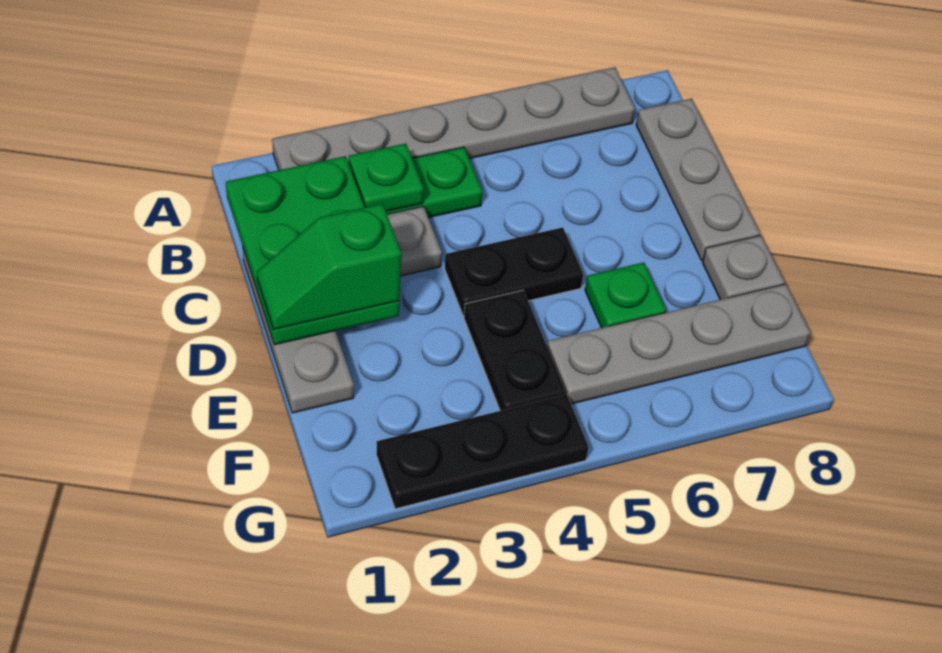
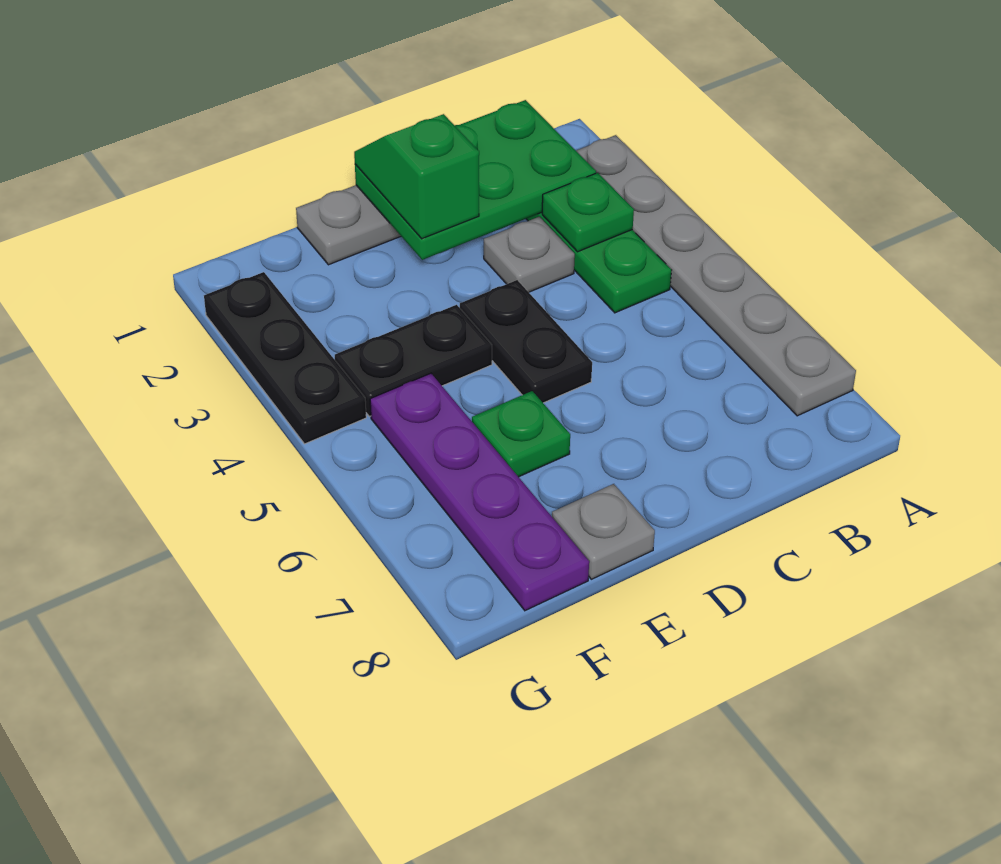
grey 1x3 plate [636,98,760,260] -> none
grey 1x4 plate [547,284,810,404] -> purple 1x4 plate [370,373,589,611]

